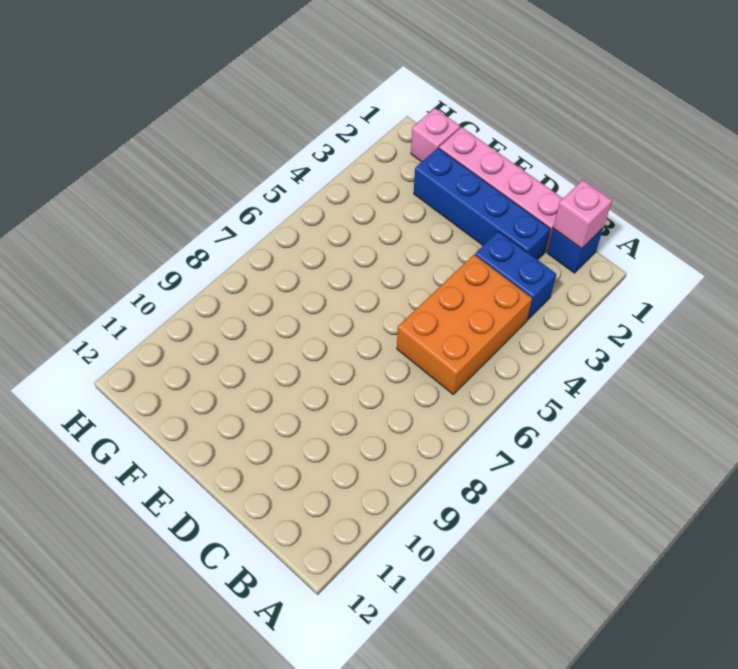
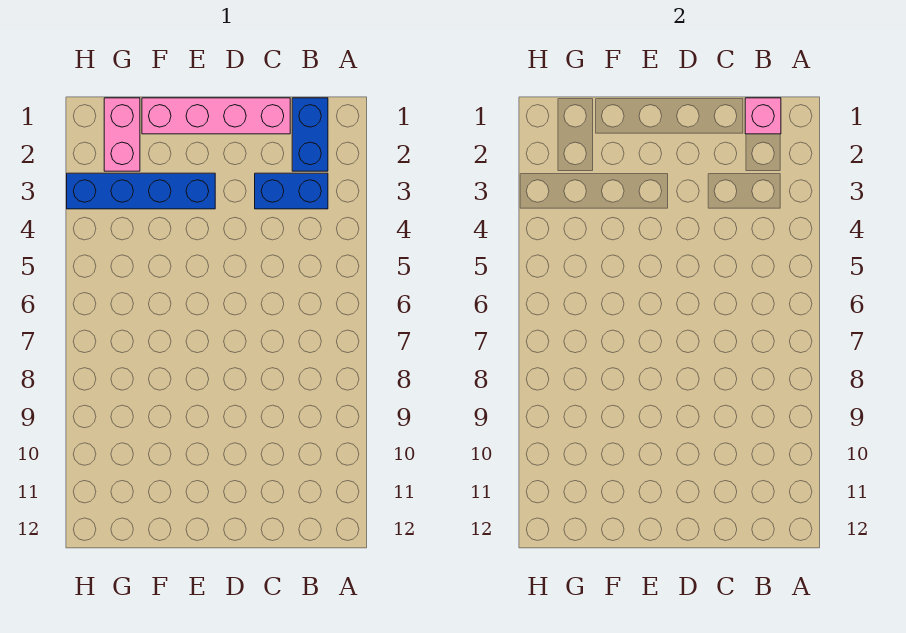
blue 1x1 brick [547,227,604,273] -> blue 1x2 brick [292,98,328,171]
orange 2x3 brick [397,255,532,394] -> none
blue 1x4 brick [414,148,550,260] -> blue 1x4 brick moved to [67,173,215,209]
pink 1x1 brick [411,108,460,162] -> pink 1x2 brick [104,98,140,171]

